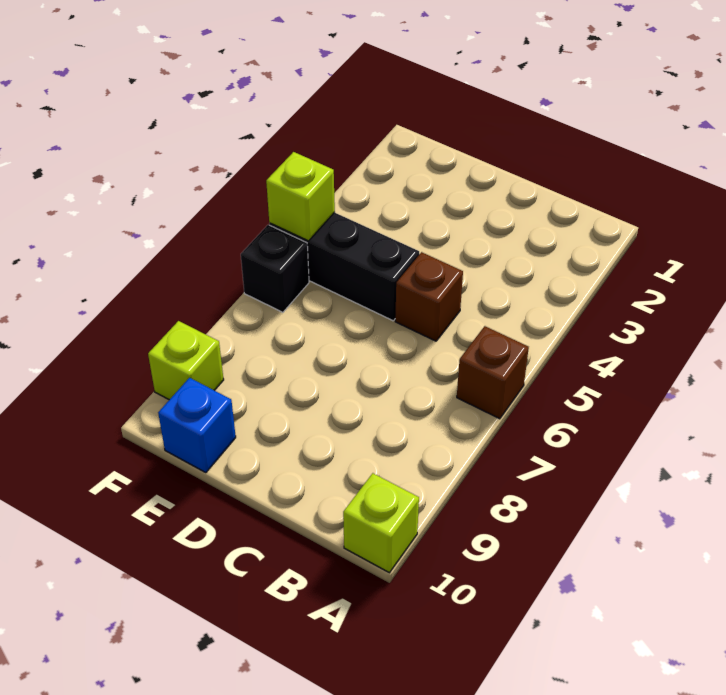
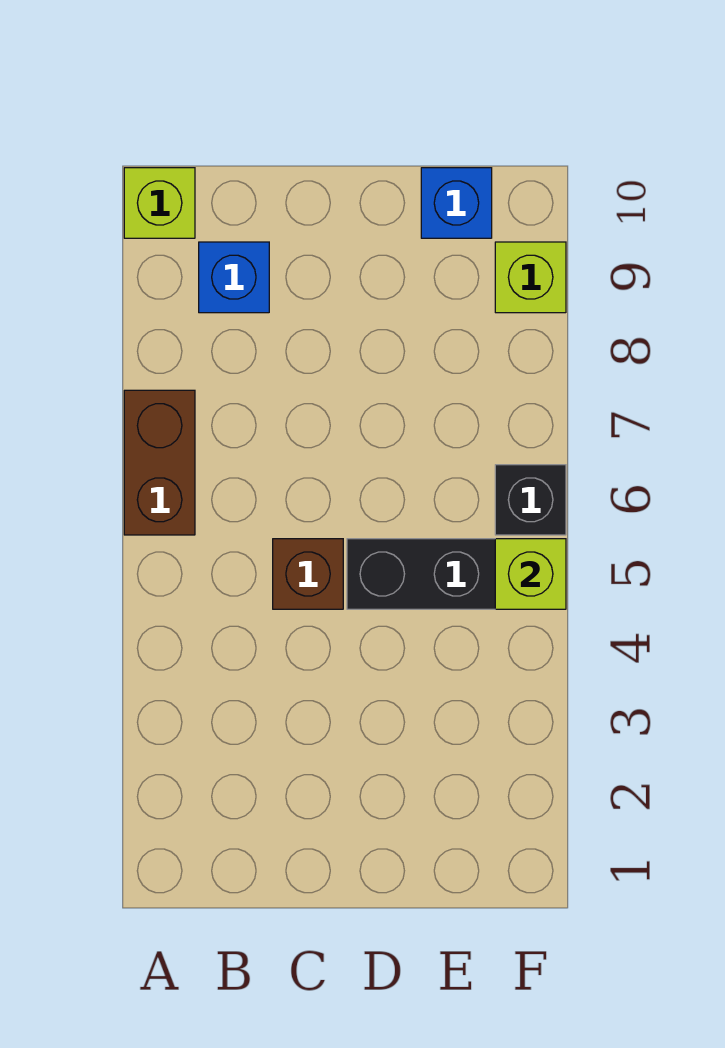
brown 1x1 brick [457,326,529,419] -> brown 1x2 brick [124,390,195,535]
none -> blue 1x1 brick [199,242,269,313]

